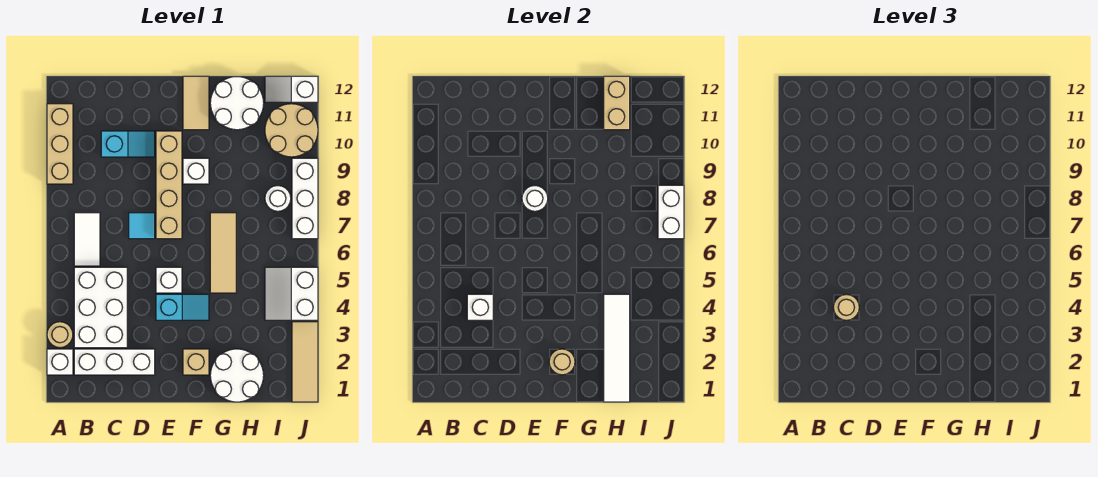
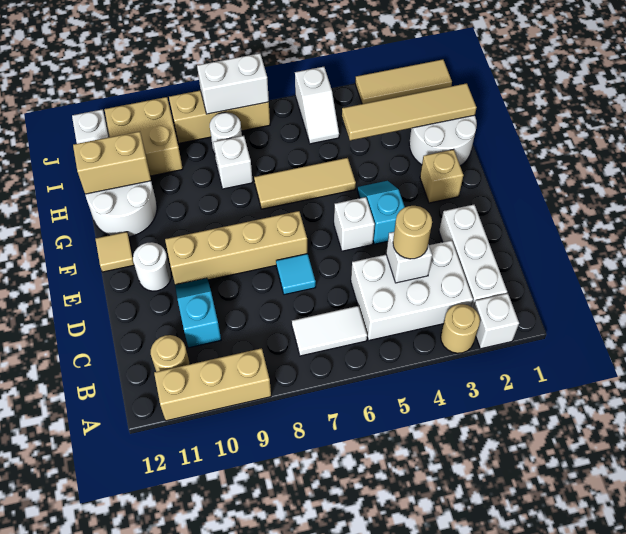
white 1x1 round brick [522,186,548,211] -> white 1x1 round brick moved to [133,242,171,291]
tan 1x1 round brick [549,349,575,375] -> tan 1x1 round brick moved to [151,335,190,372]
white 1x1 brick [183,158,209,184] -> white 1x1 brick moved to [213,136,253,189]
tan 1x2 tile [183,76,209,130] -> tan 1x1 tile [95,232,134,272]
white 1x4 tile [604,294,630,402] -> tan 1x4 tile [342,83,477,140]
white 2x2 slope [265,267,318,320] -> white 1x2 slope [295,67,339,144]
tan 2x2 round brick [265,104,318,157] -> tan 2x2 brick [104,97,183,176]
white 1x3 brick [292,158,318,239] -> tan 1x3 brick [169,90,270,143]

